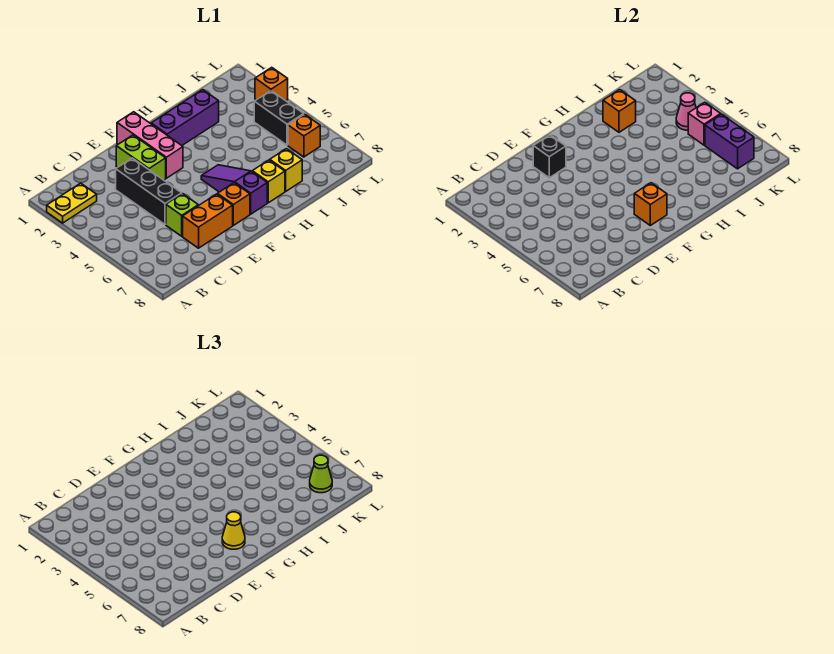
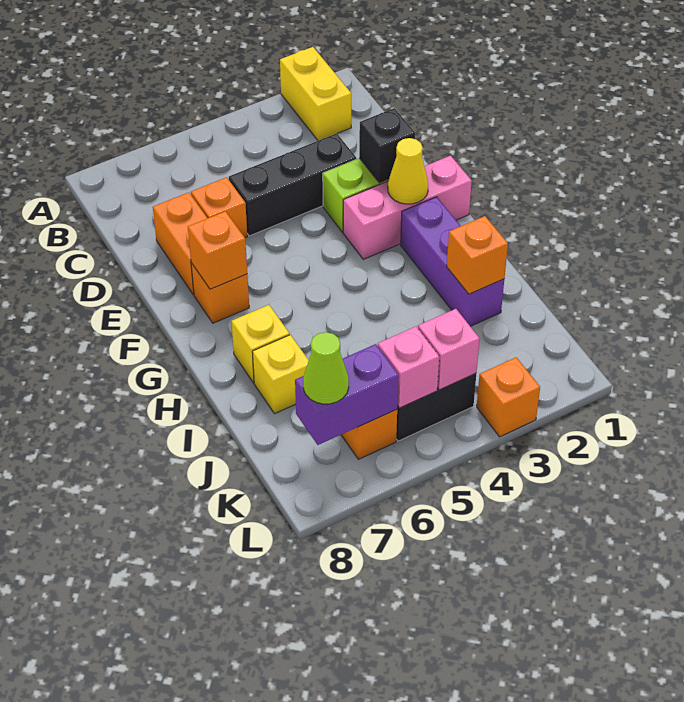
yellow 1x2 plate [47,183,97,223] -> yellow 1x2 brick [280,47,351,141]
lime 1x1 brick [166,194,198,236] -> orange 1x1 brick [191,177,247,238]
yellow 1x1 cone [222,512,245,549] -> yellow 1x1 cone moved to [388,138,428,204]
purple 1x3 slope [201,165,267,214] -> none
pink 1x1 cone [676,93,696,130] -> pink 1x1 brick [418,309,480,390]

